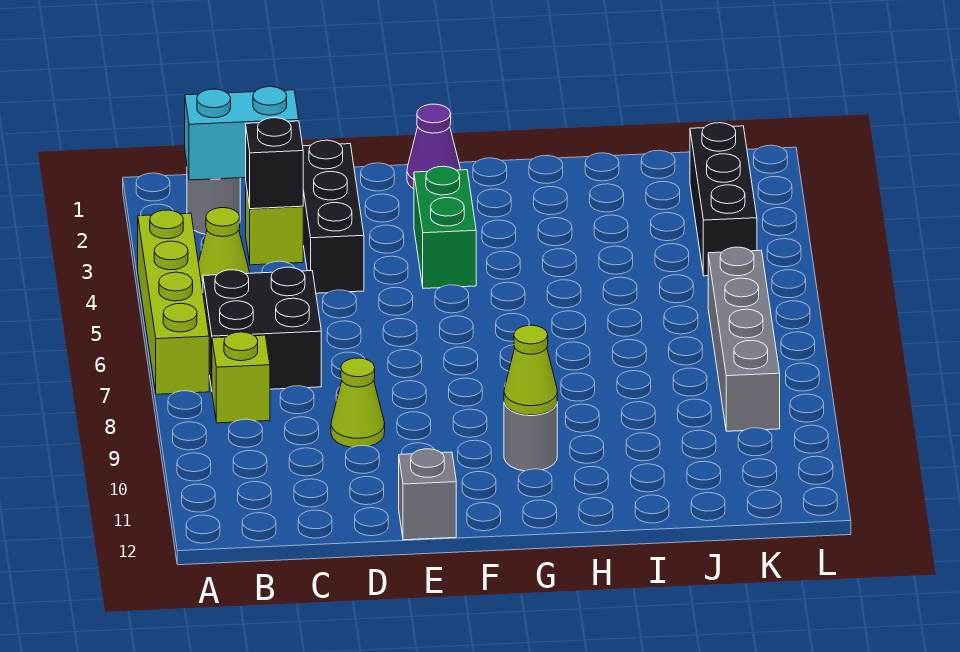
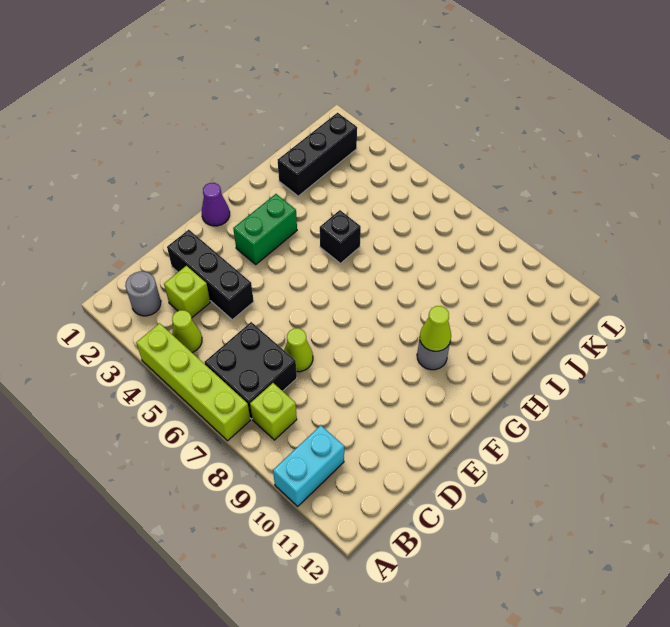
cyan 1x2 brick [185,87,299,180] -> cyan 1x2 brick moved to [273,425,344,506]
black 1x1 brick [246,118,303,209] -> black 1x1 brick moved to [320,210,361,263]
lime 1x1 cone [331,358,385,448] -> lime 1x1 cone moved to [284,328,313,372]
grey 1x1 brick [399,449,456,540] -> none
green 1x2 brick [414,166,476,288] -> green 1x2 brick turned to [233,194,297,264]
black 1x3 brick [690,123,757,276] -> black 1x3 brick turned to [278,113,357,196]
grey 1x4 brick [708,247,780,431] -> none

